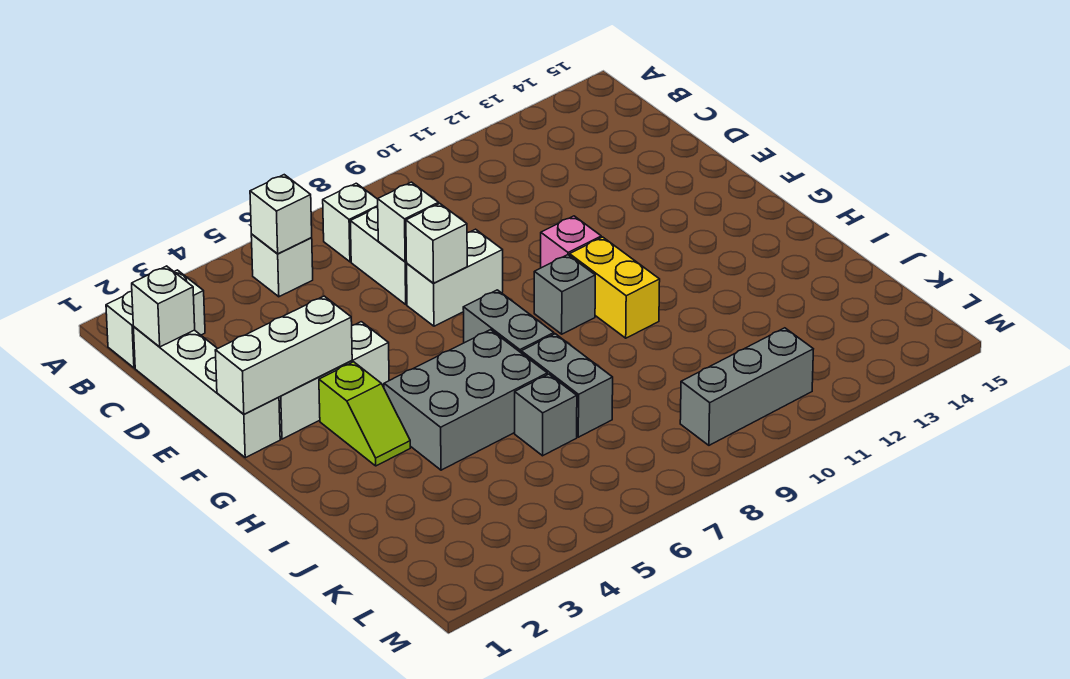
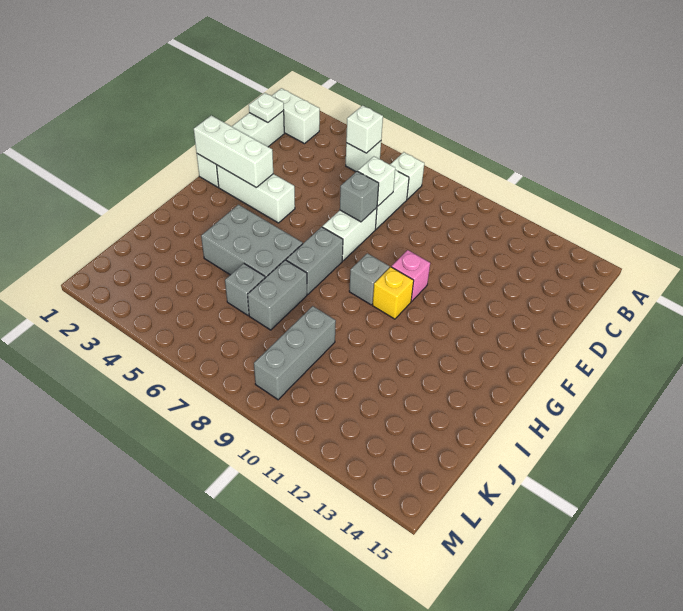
white 1x1 brick [132,266,195,347] -> white 1x1 plate [249,93,284,122]
white 1x2 brick [407,229,503,326] -> white 1x2 brick turned to [322,208,377,261]
white 1x1 brick [406,204,467,283] -> grey 1x1 brick [340,171,379,222]
lime 1x2 slope [319,362,410,466] -> none
yellow 1x2 brick [570,237,660,338] -> yellow 1x1 brick [373,267,414,319]
grey 1x3 brick [680,328,813,445] -> grey 1x3 brick turned to [254,306,336,400]

